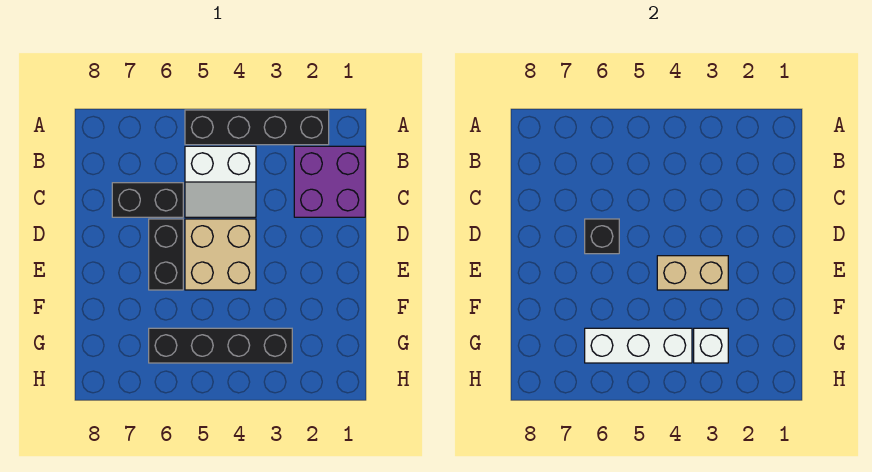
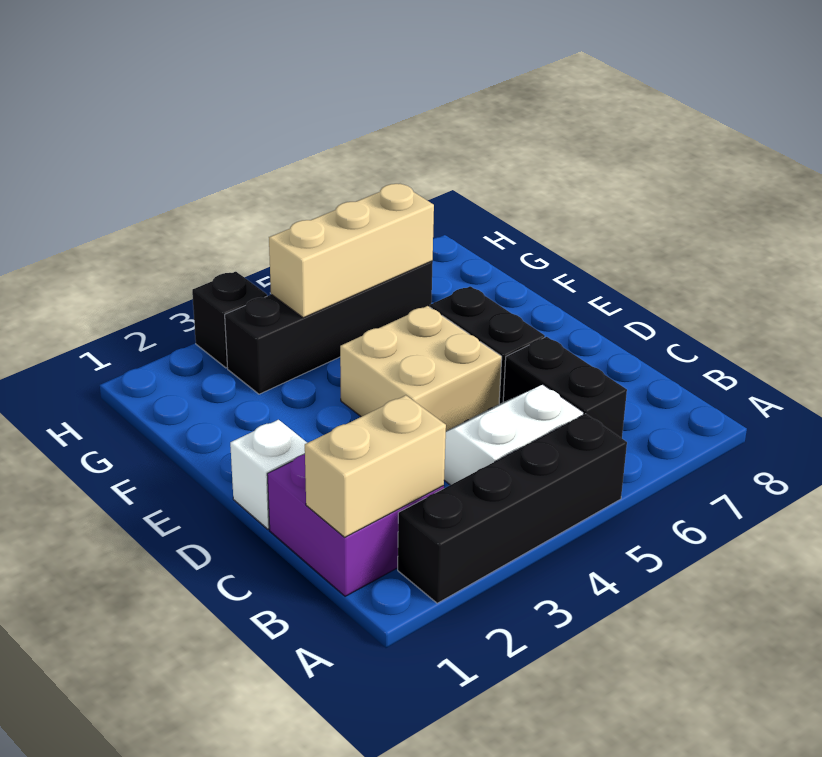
black 1x2 brick [112,183,183,217] -> black 1x2 brick turned to [503,337,627,438]
black 1x1 brick [585,219,619,254] -> black 1x1 brick moved to [192,272,267,368]
tan 1x2 brick [657,256,728,290] -> tan 1x2 brick moved to [305,395,446,537]
white 1x1 brick [694,328,728,363] -> white 1x1 brick moved to [230,420,307,529]
white 1x3 brick [585,328,692,363] -> tan 1x3 brick [269,184,434,318]

